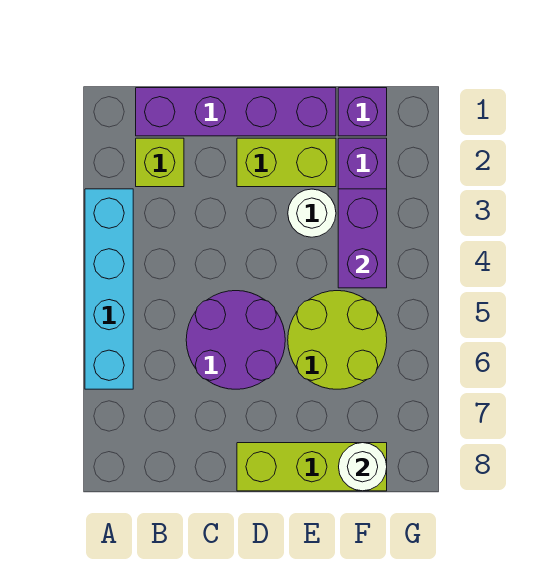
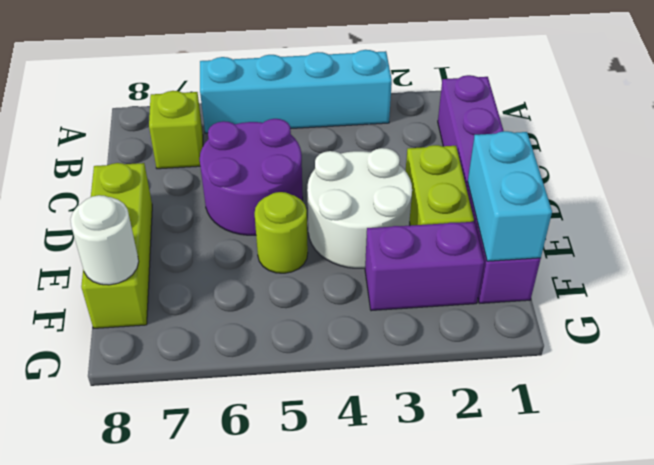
lime 1x1 brick [136,138,184,187] -> lime 1x1 brick moved to [149,91,203,169]
none -> cyan 1x2 brick [468,131,552,261]
white 1x1 round brick [288,189,336,237] -> white 2x2 round brick [307,148,412,268]
lime 2x2 round brick [288,291,387,389] -> lime 1x1 round brick [255,192,308,273]
purple 1x2 brick [338,189,387,288] -> none

